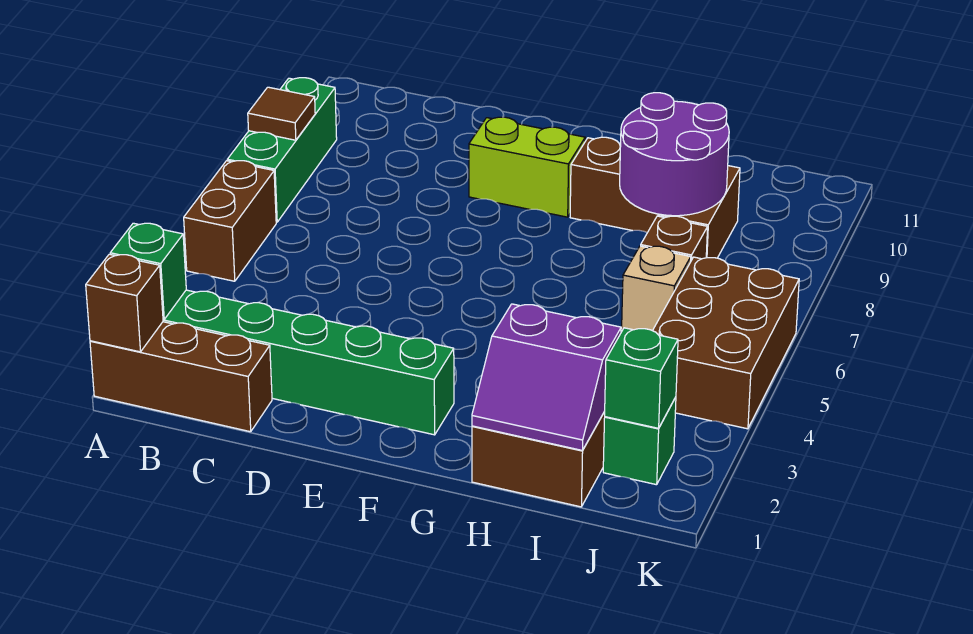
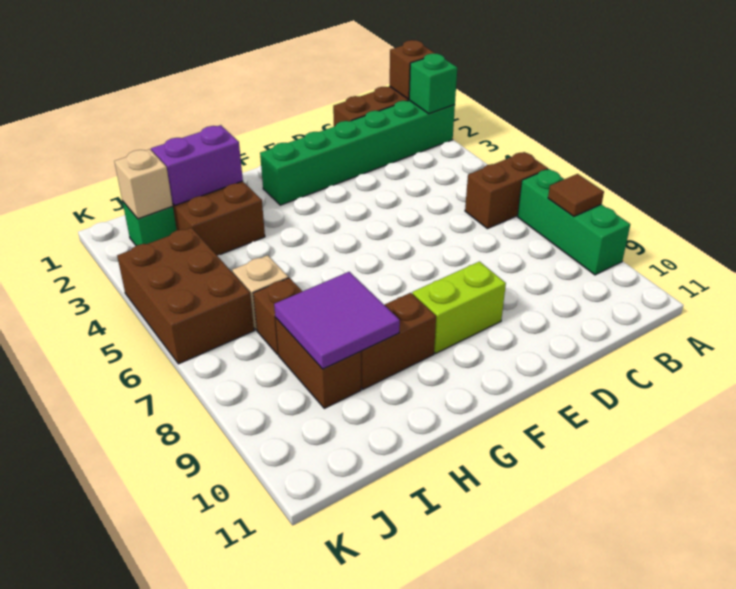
brown 1x2 brick [184,161,276,281] -> brown 1x2 brick turned to [465,152,548,229]
purple 2x2 round brick [620,93,729,216] -> purple 2x2 tile [274,272,400,369]
green 1x1 brick [605,328,678,428] -> tan 1x1 brick [114,149,173,219]

